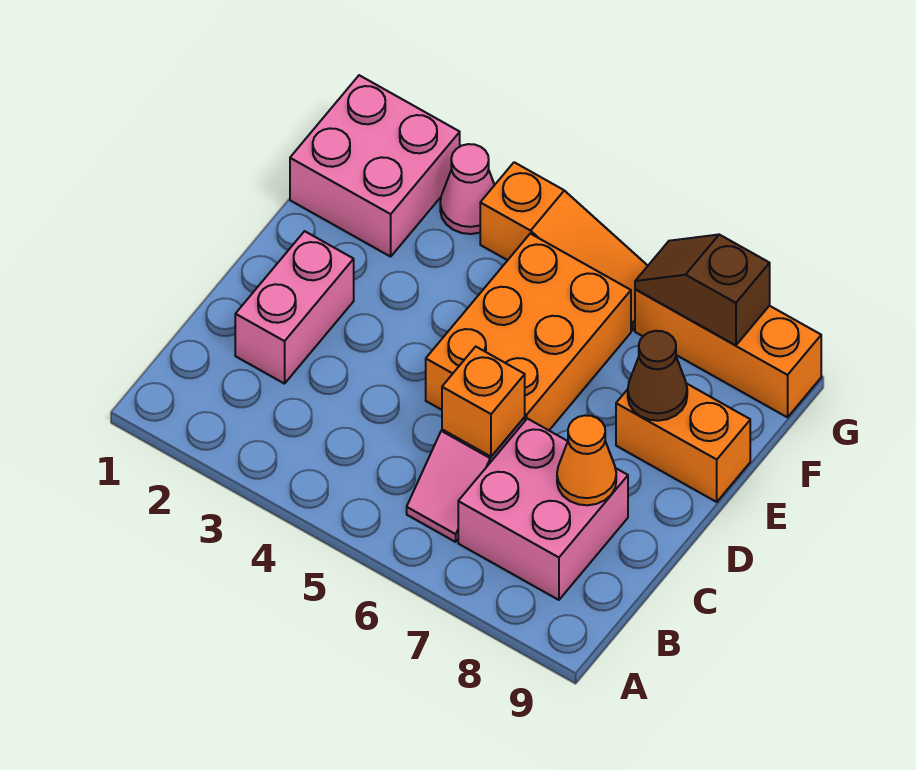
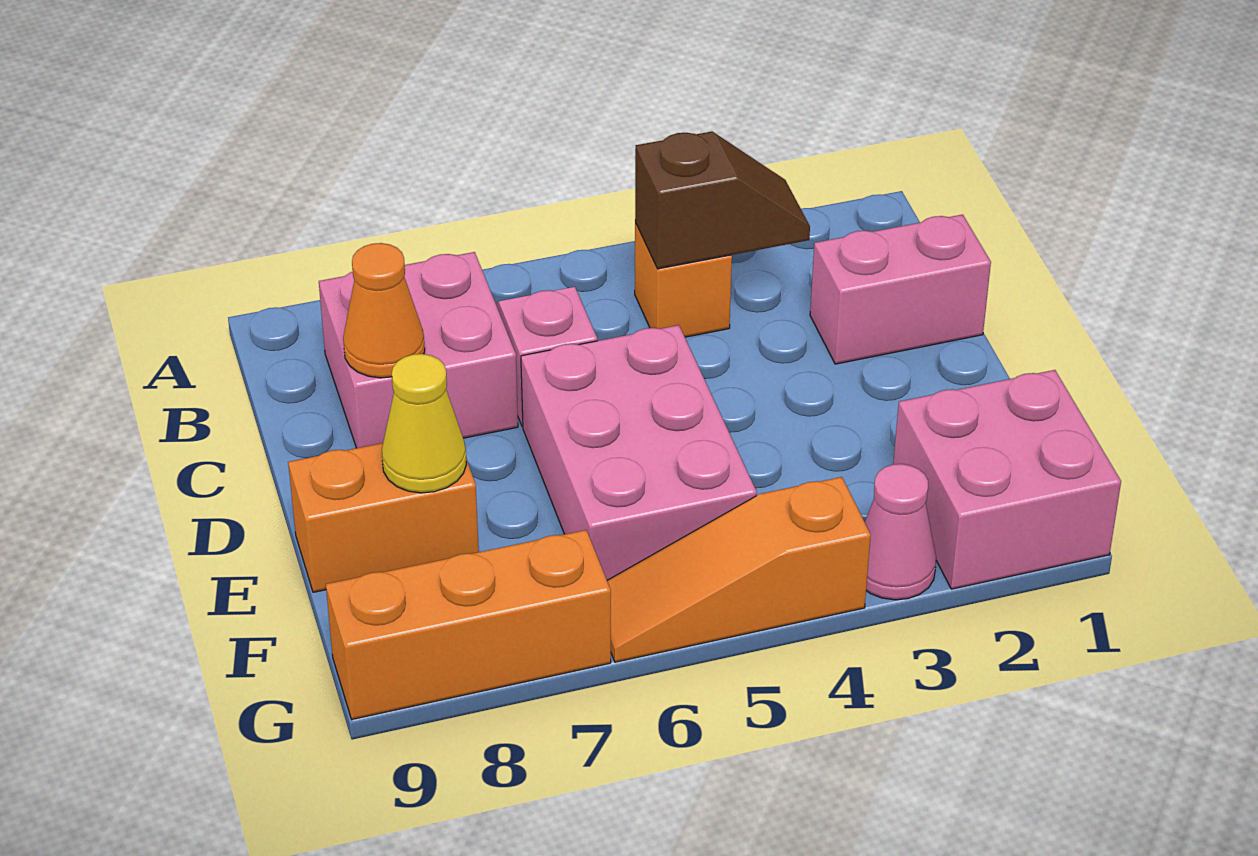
pink 1x2 brick [235,231,354,384] -> pink 1x2 brick turned to [810,215,991,364]
orange 1x1 brick [442,347,525,457] -> orange 1x1 brick moved to [635,222,732,337]
orange 2x3 brick [426,234,631,430] -> pink 2x3 brick [521,325,757,580]
brown 1x1 cone [628,331,687,421] -> yellow 1x1 cone [382,354,466,493]
brown 1x2 slope [635,234,770,345] -> brown 1x2 slope moved to [635,132,810,269]

